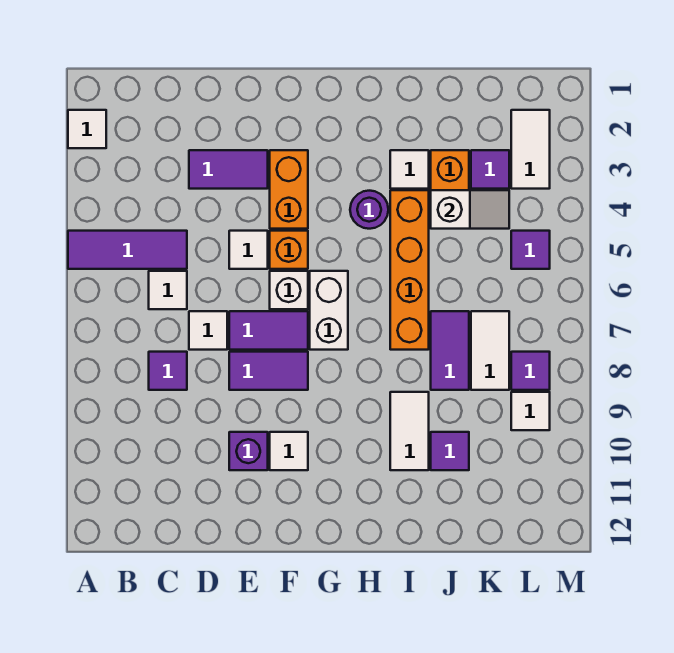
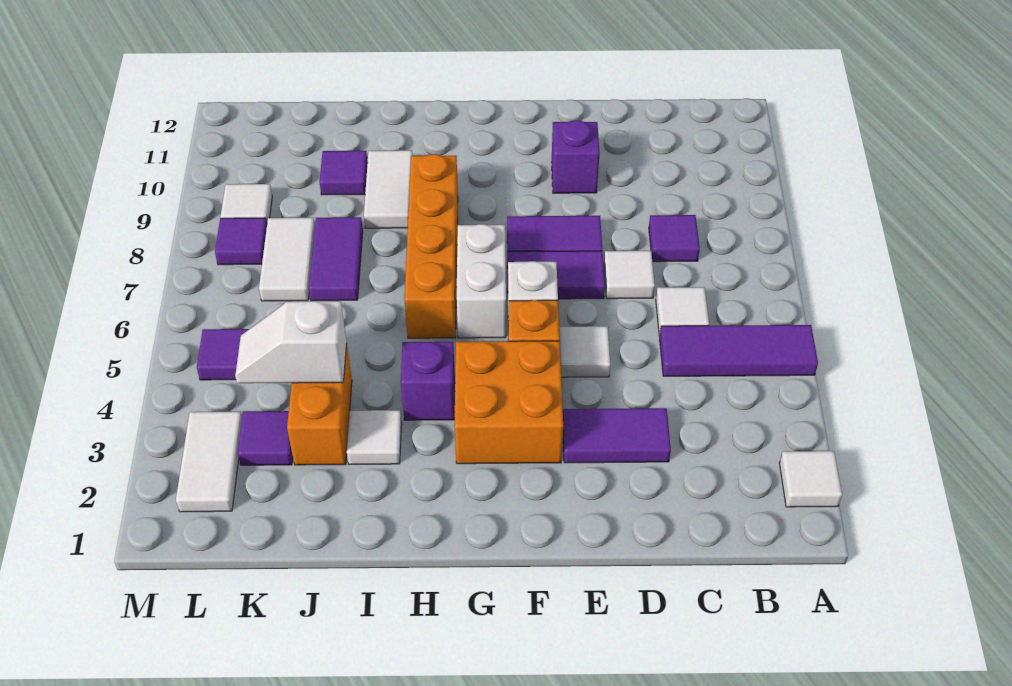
orange 1x2 brick [270,150,308,229] -> orange 2x2 brick [454,341,563,464]
white 1x1 tile [270,432,308,470] -> none
purple 1x1 round brick [350,191,388,229] -> purple 1x1 brick [401,342,455,420]
orange 1x4 brick [390,190,429,350] -> orange 1x4 brick moved to [404,154,458,338]

